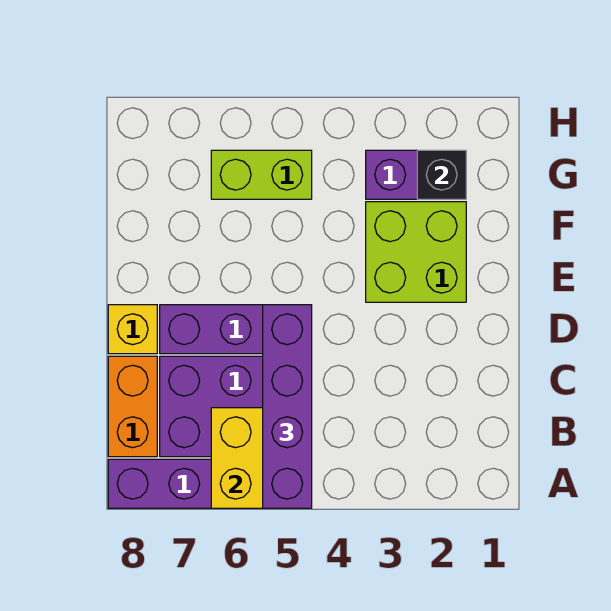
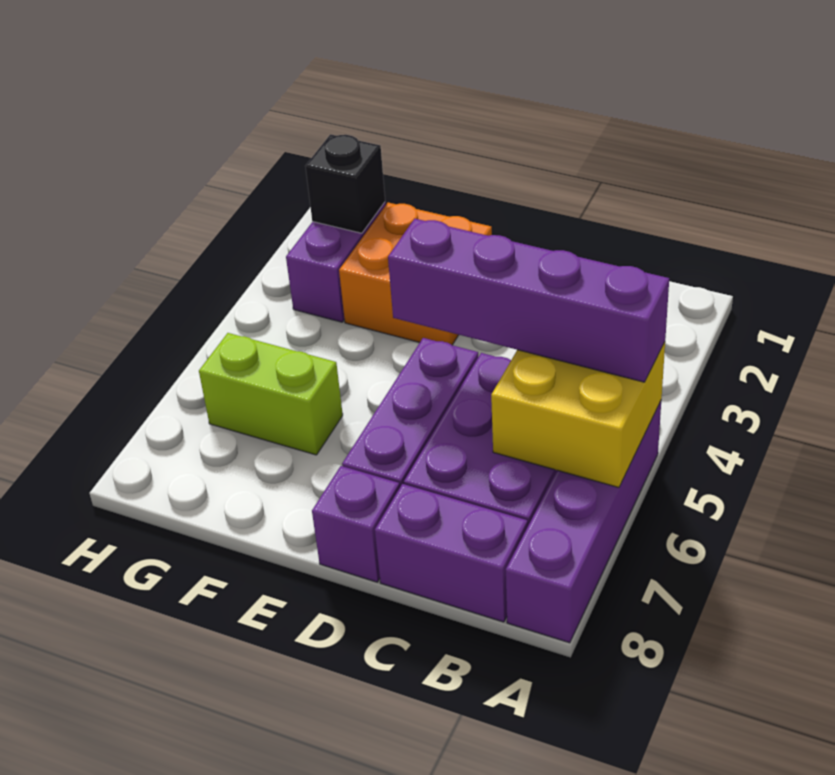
orange 1x2 brick [108,356,157,457] -> purple 1x2 brick [375,484,528,622]
yellow 1x1 brick [108,305,157,354] -> purple 1x1 brick [312,466,400,582]
lime 2x2 brick [366,202,466,302] -> orange 2x2 brick [339,203,492,345]
lime 1x2 brick [211,150,312,199] -> lime 1x2 brick turned to [199,333,343,455]

